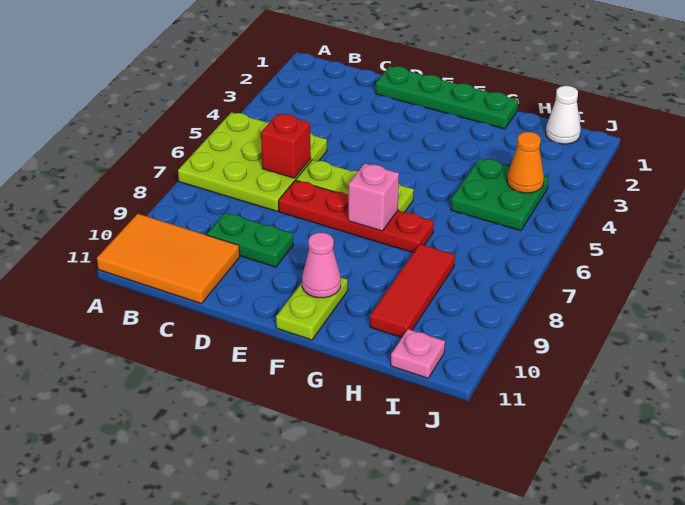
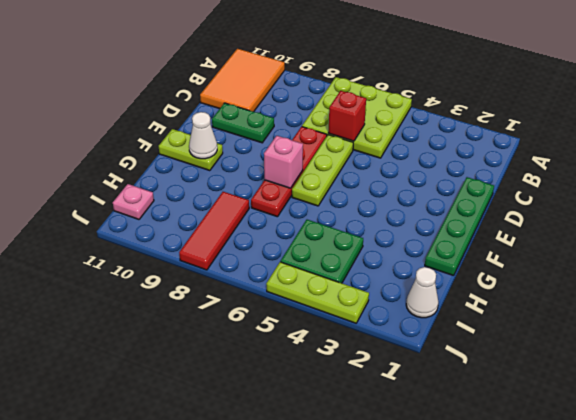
green 1x2 plate [207,213,293,267] -> green 1x2 plate turned to [212,103,274,143]
pink 1x1 cone [302,232,341,298] -> white 1x1 cone [189,112,217,159]
red 1x3 tile [370,244,455,338] -> red 1x3 tile turned to [179,192,249,270]
orange 1x1 cone [507,132,544,193] -> none
none -> lime 1x3 plate [266,262,369,323]

